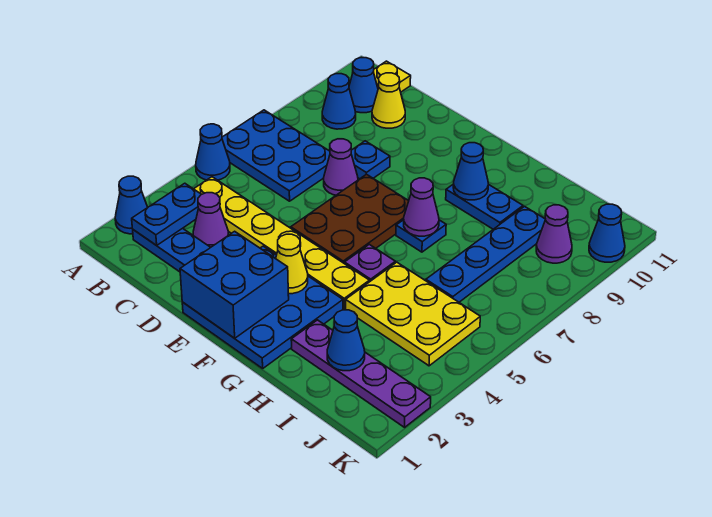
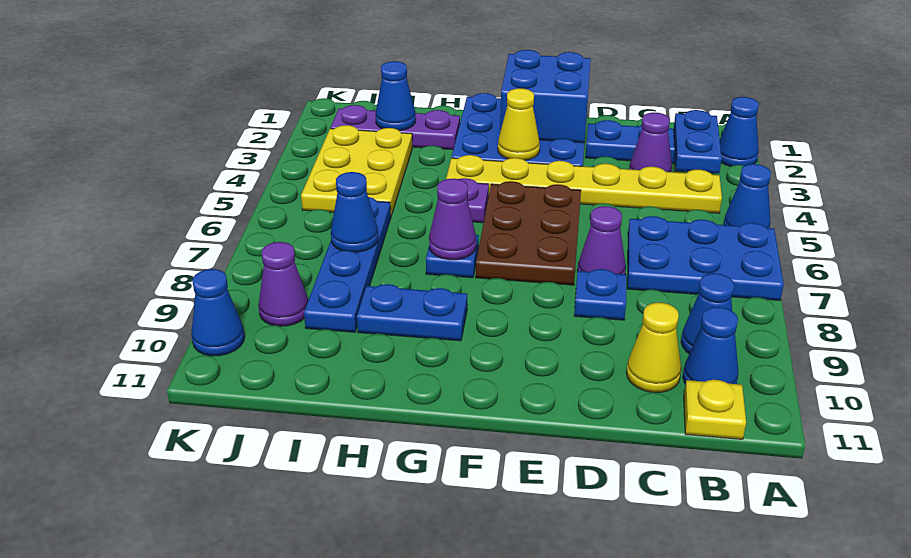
blue 1x1 cone [453,143,488,200] -> blue 1x1 cone moved to [331,172,378,252]
purple 1x4 plate [291,320,431,427] -> purple 1x3 plate [330,105,460,150]
yellow 2x3 plate [346,262,480,366] -> yellow 2x3 plate turned to [301,125,413,215]

